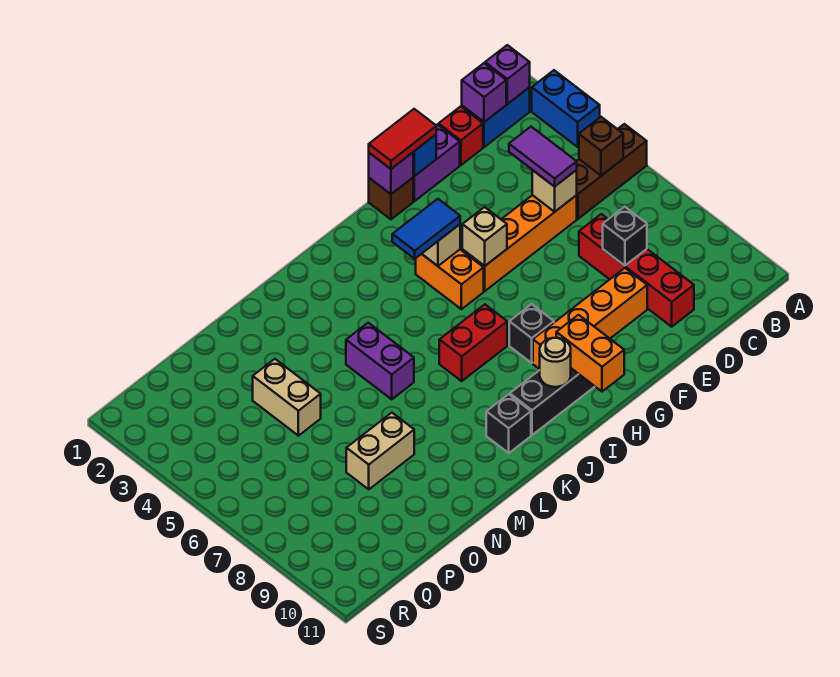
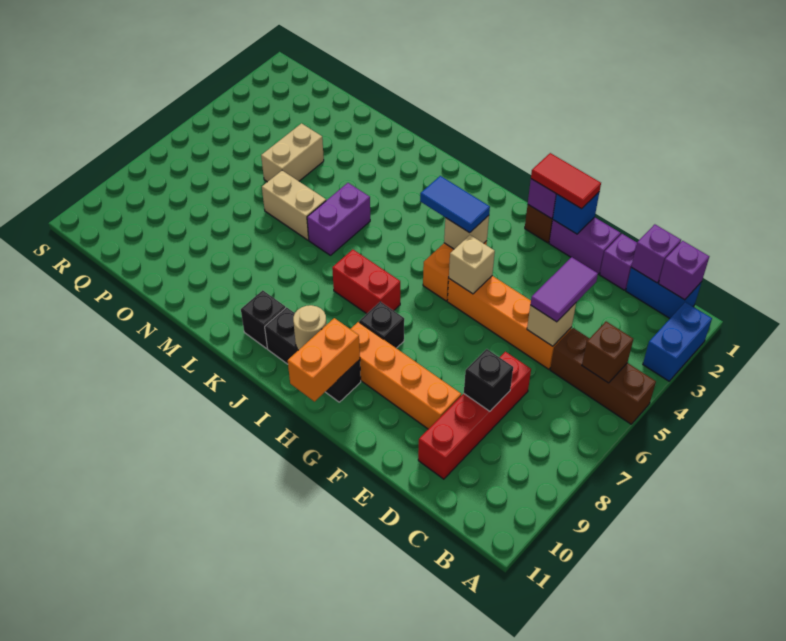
red 1x1 brick [439,106,483,165] -> purple 1x1 brick [600,234,637,290]
tan 1x2 brick [346,413,414,489] -> tan 1x2 brick moved to [262,171,326,240]

